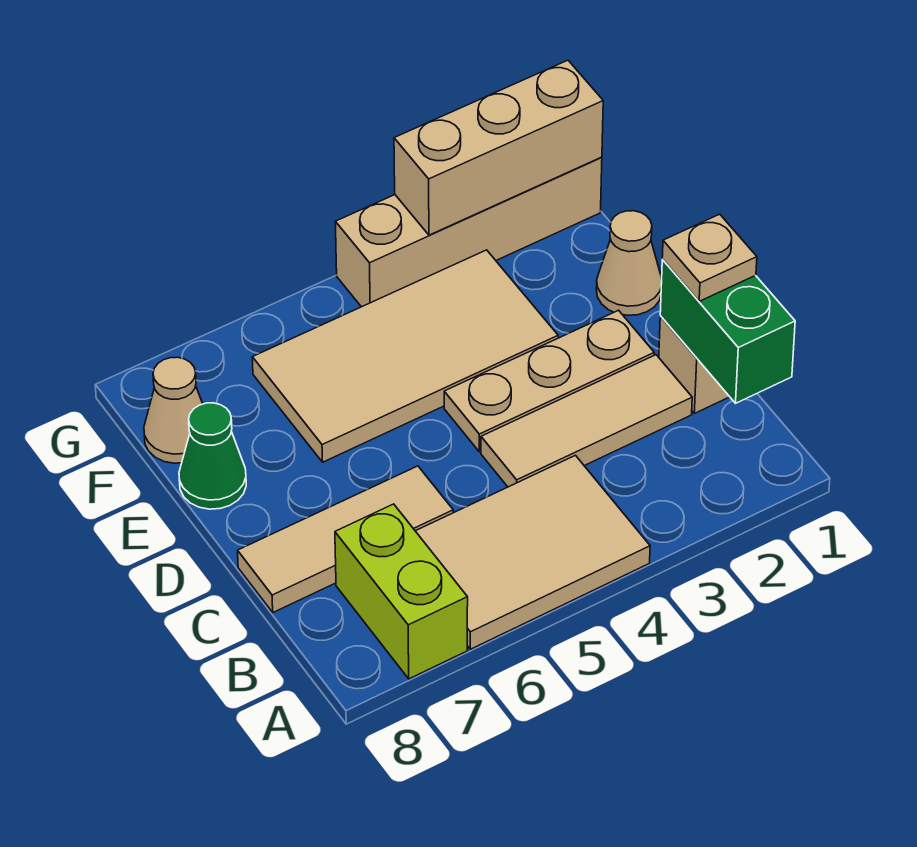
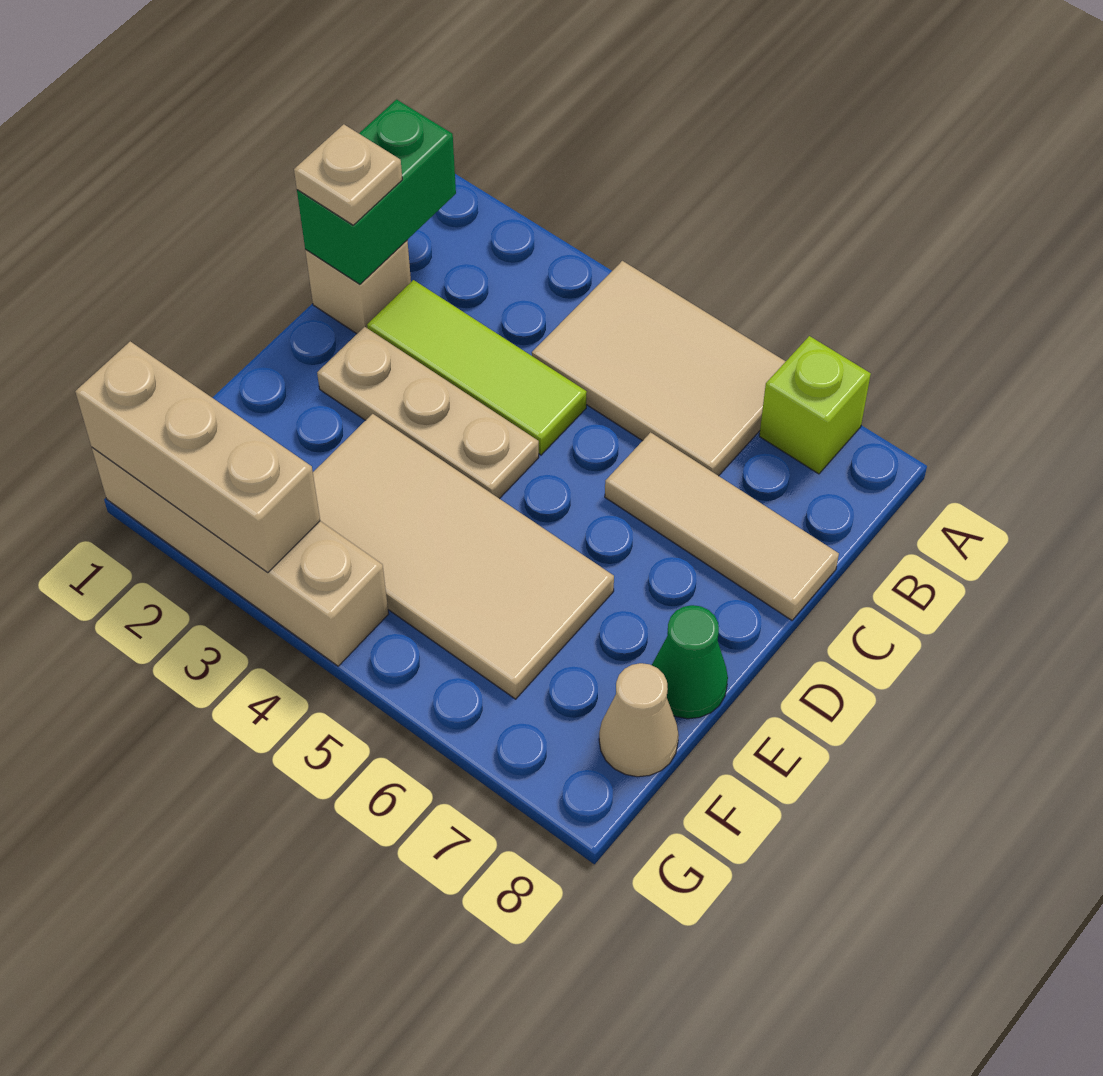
lime 1x2 brick [335,504,468,679] -> lime 1x1 brick [759,336,871,474]
tan 1x3 tile [481,355,692,487] -> lime 1x3 tile [367,280,587,455]
tan 1x1 cone [596,211,662,315] -> none

